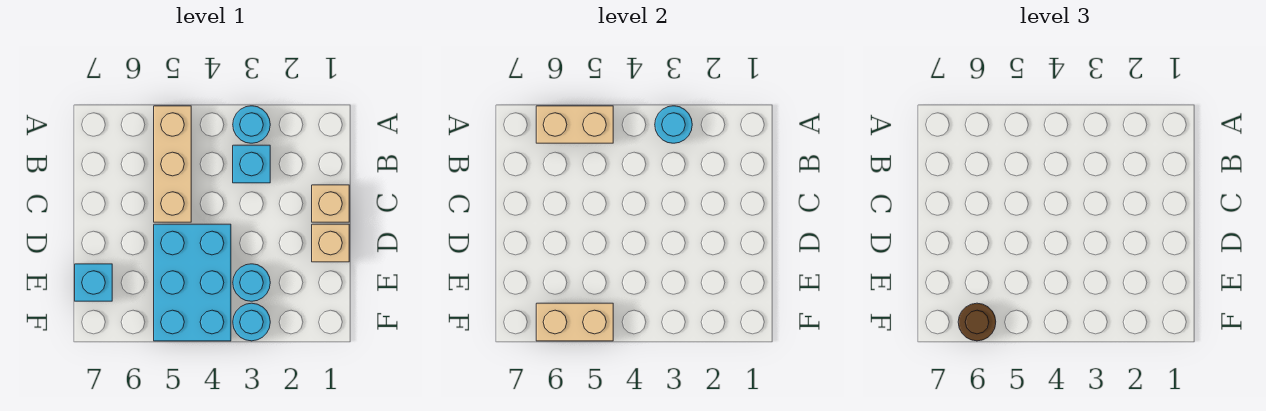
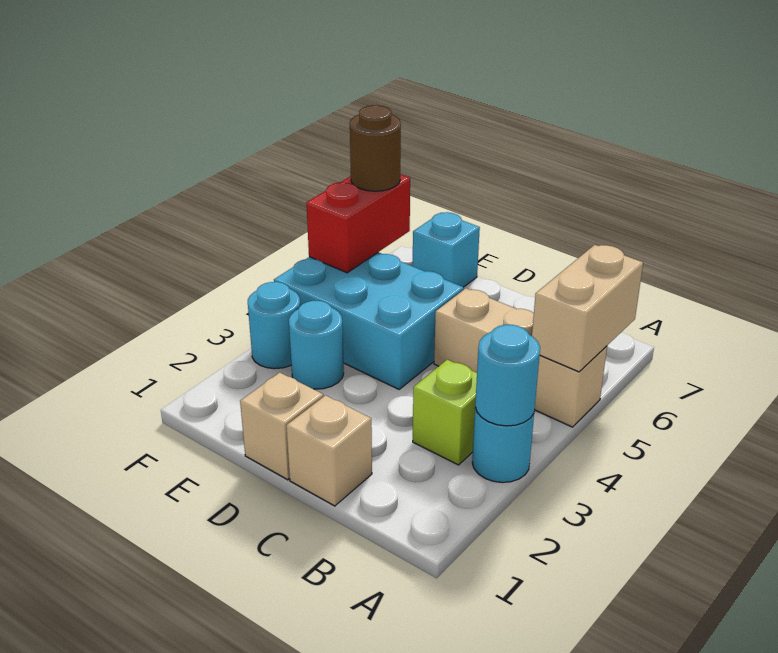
cyan 1x1 brick [233,145,270,183] -> lime 1x1 brick [413,360,477,465]
tan 1x2 brick [536,303,613,341] -> red 1x2 brick [306,174,410,273]

